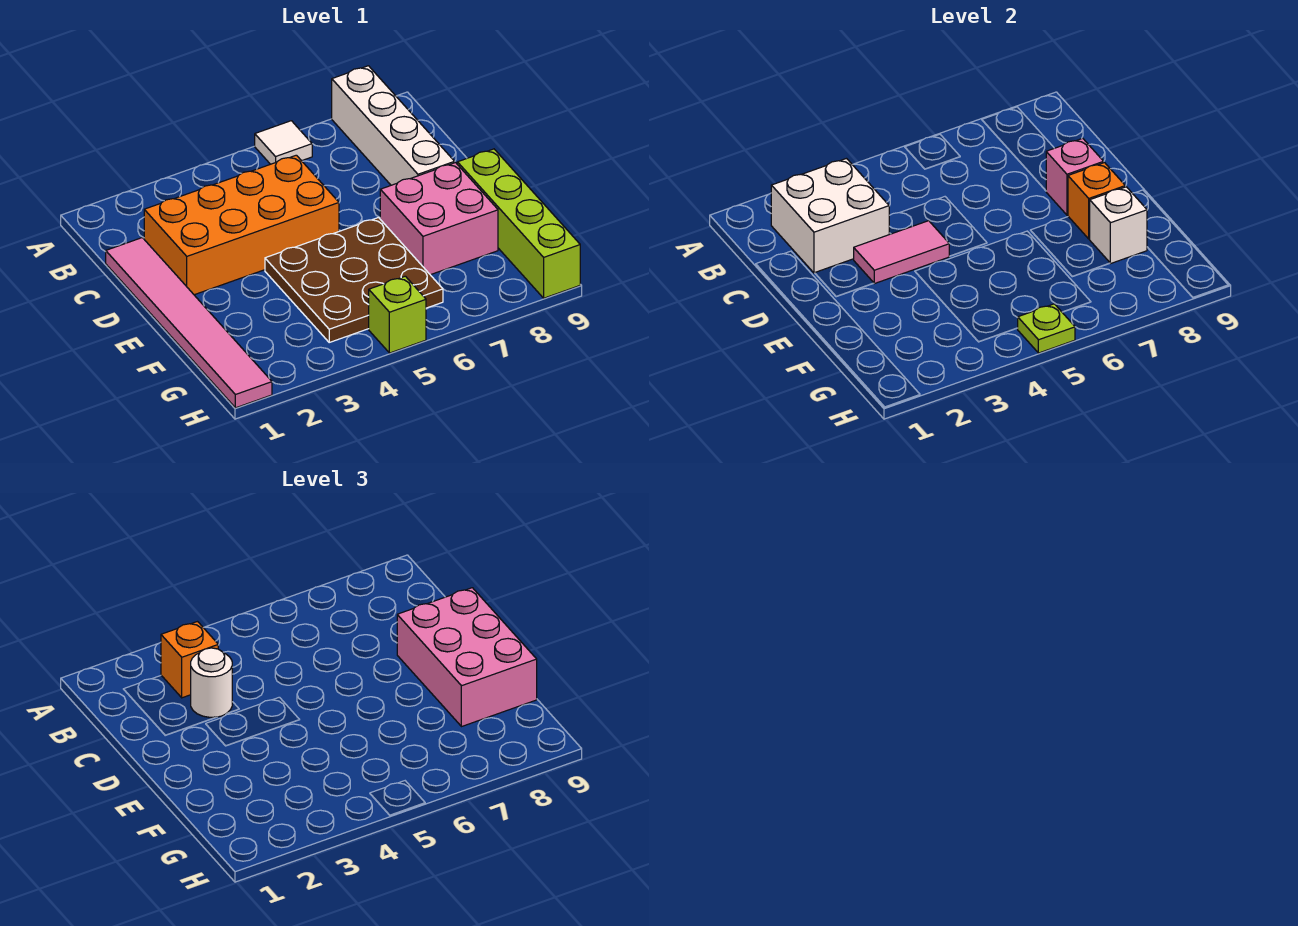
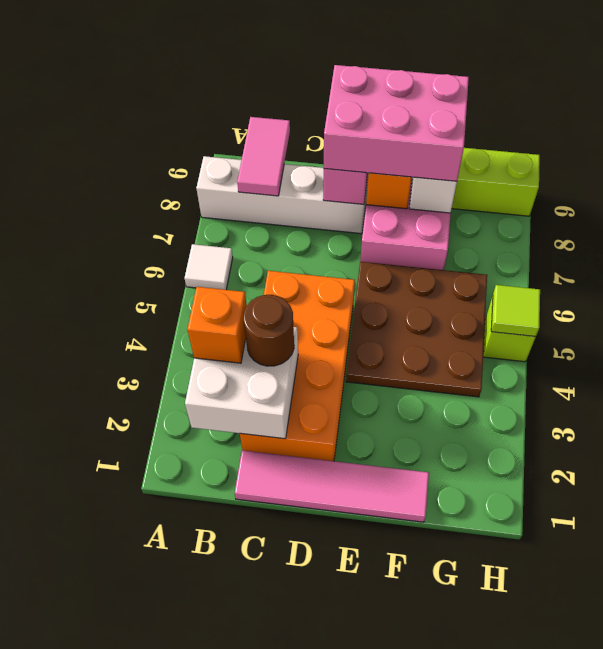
pink 1x6 tile [106,238,272,408] -> pink 1x4 tile [235,450,429,522]
white 1x1 round brick [191,648,232,717] -> brown 1x1 round brick [244,295,294,366]
pink 1x2 tile [854,221,949,284] -> pink 1x2 tile moved to [237,117,290,196]
lime 1x1 plate [1018,304,1075,353] -> lime 1x1 tile [491,285,540,337]

